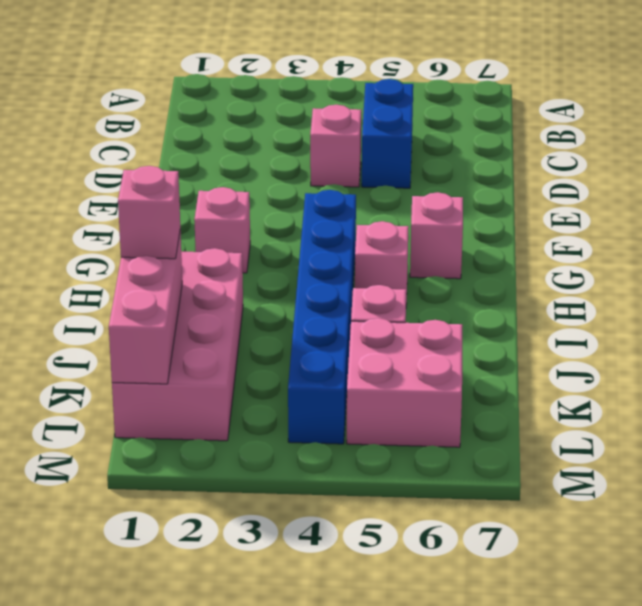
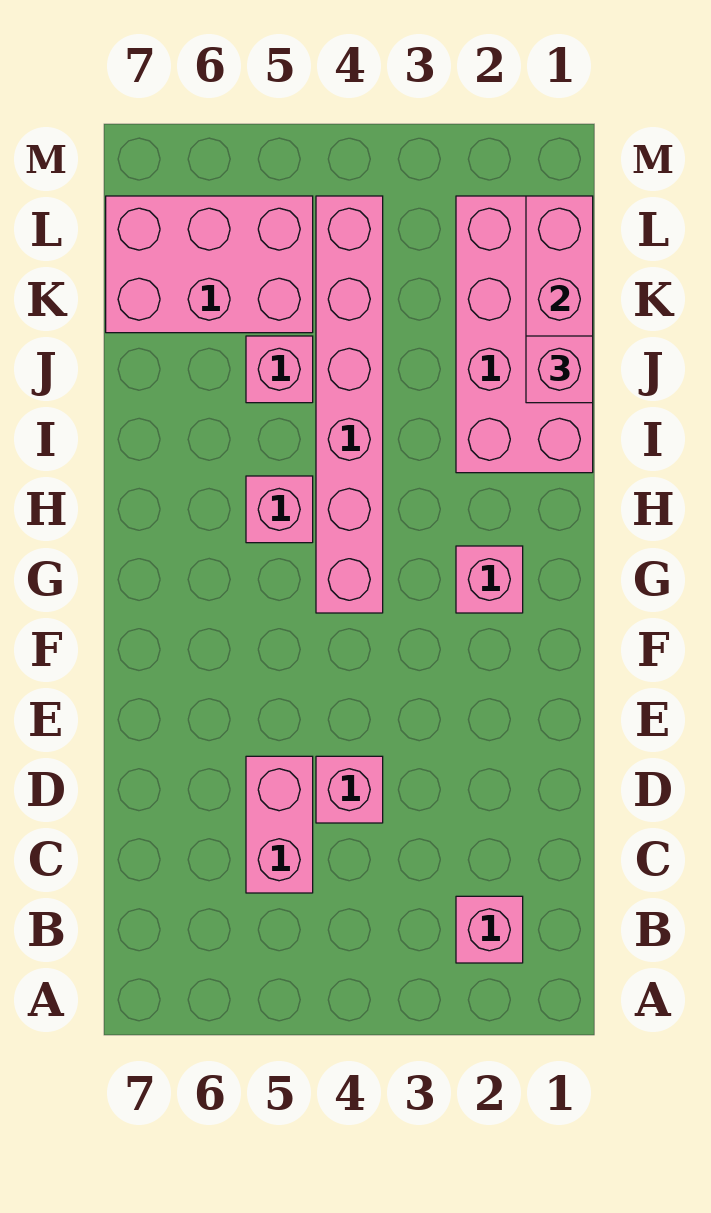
blue 1x2 brick [362,79,413,188] -> pink 1x2 brick [246,756,313,893]
blue 1x6 brick [288,190,356,444] -> pink 1x6 brick [316,196,383,613]
pink 1x1 brick [410,192,463,279] -> pink 1x1 brick moved to [456,896,523,963]
pink 2x2 brick [347,318,462,447] -> pink 2x3 brick [106,196,313,333]

